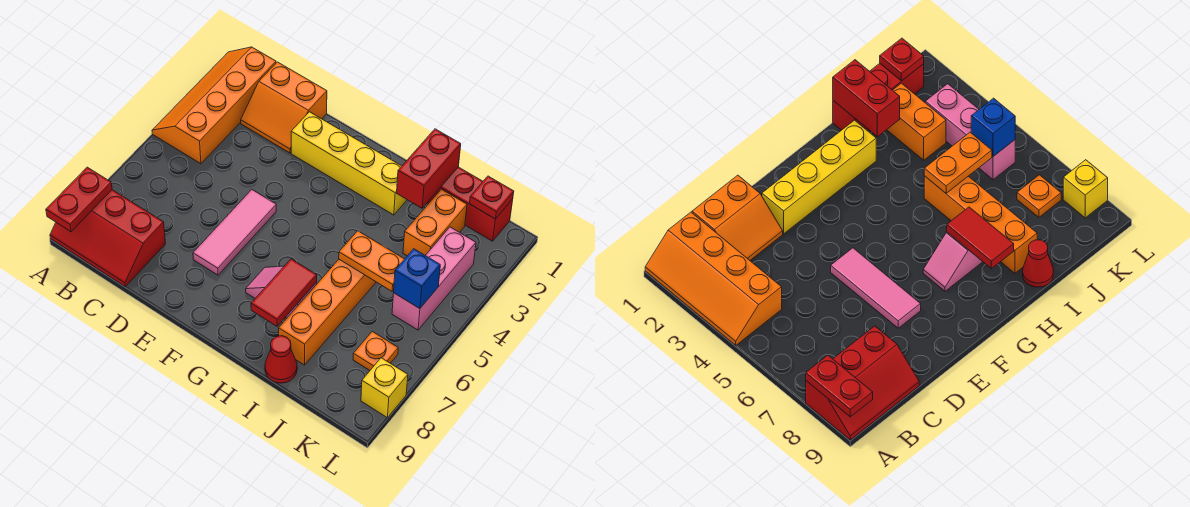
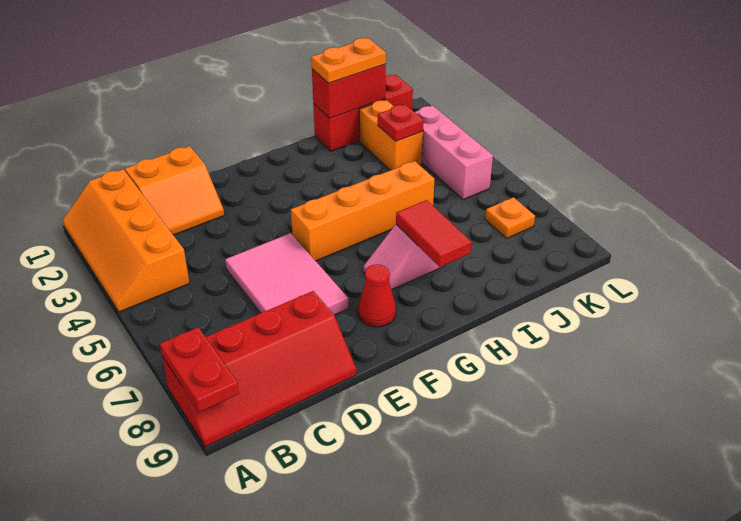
red 2x3 slope [50,190,166,286] -> red 2x4 slope [162,291,356,447]
yellow 1x4 brick [291,112,407,215] -> none
pink 1x3 tile [193,190,276,275] -> pink 2x3 tile [225,233,348,315]
red 1x2 brick [397,129,461,208] -> red 1x2 brick turned to [312,64,386,118]
orange 1x4 brick [279,260,376,365] -> orange 1x4 brick turned to [291,161,434,261]
orange 1x2 plate [339,231,404,291] -> orange 1x2 plate moved to [311,38,386,83]
red 1x1 cone [265,336,297,383] -> red 1x1 cone moved to [358,264,396,327]
red 1x1 plate [469,176,514,219] -> red 1x1 plate moved to [378,104,424,141]
blue 1x1 brick [394,249,440,309] -> none
yellow 1x1 brick [361,358,408,418] -> none

